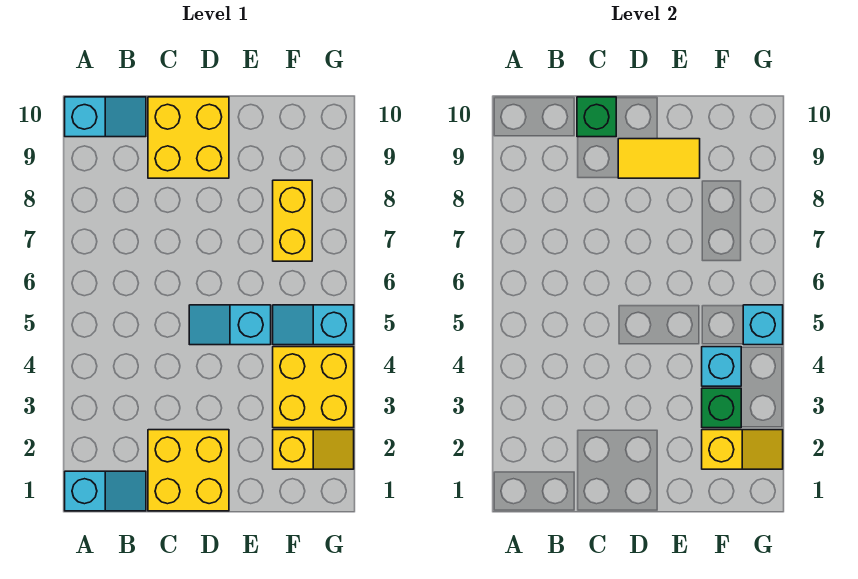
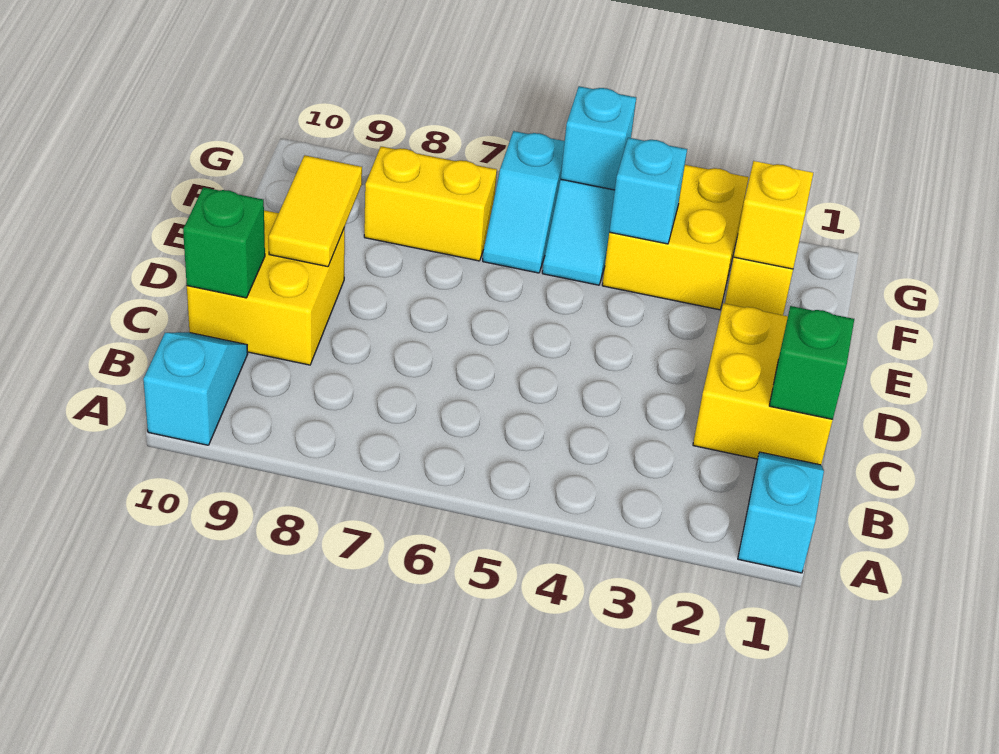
cyan 1x2 slope [189,305,271,345] -> cyan 1x2 slope moved to [483,131,565,273]
green 1x1 brick [702,388,741,428] -> green 1x1 brick moved to [769,306,854,419]

